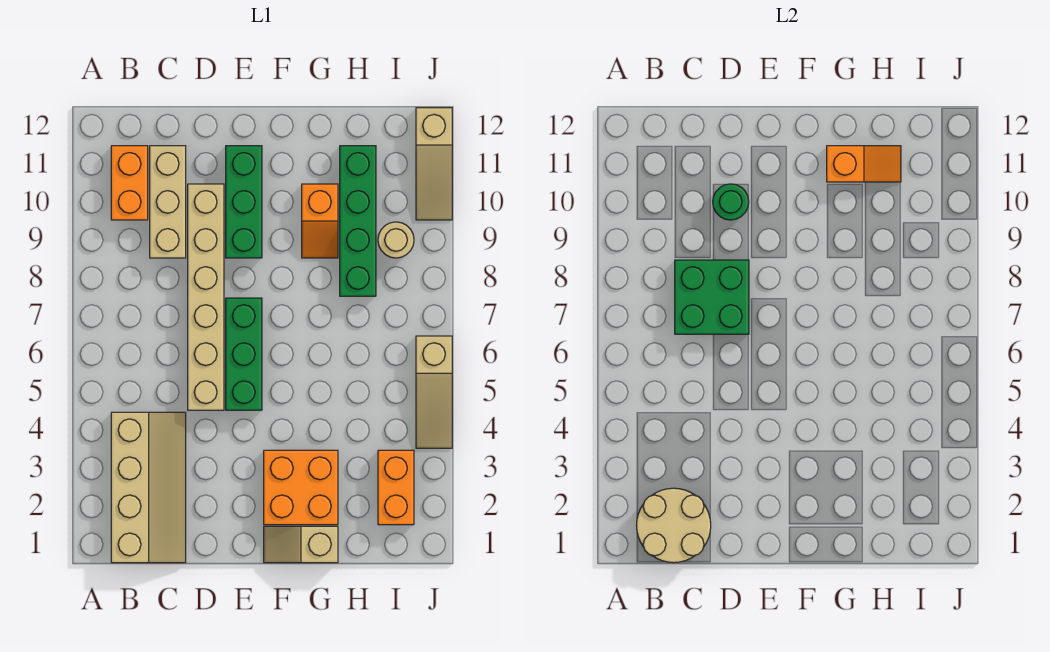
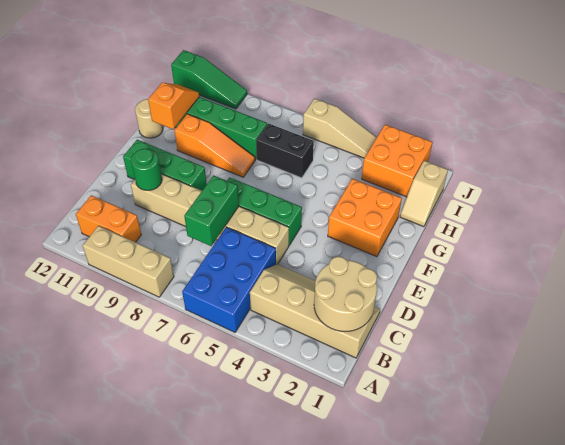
none -> blue 2x3 brick [182,227,276,332]
green 2x2 brick [675,260,749,334] -> green 1x2 brick [184,175,239,246]
tan 1x3 brick [150,146,186,258] -> tan 1x3 brick moved to [83,226,174,297]
tan 1x2 slope [264,526,338,563] -> tan 1x2 slope moved to [400,161,448,227]
orange 1x2 slope [302,184,338,258] -> orange 1x3 slope [174,114,255,177]
none -> black 1x2 brick [256,123,314,178]
orange 1x2 brick [378,450,414,525] -> orange 2x2 brick [362,125,432,197]
tan 1x1 round brick [378,222,414,258] -> tan 1x1 round brick moved to [135,99,163,138]
tan 1x3 slope [416,108,452,220] -> green 1x3 slope [171,50,247,109]

